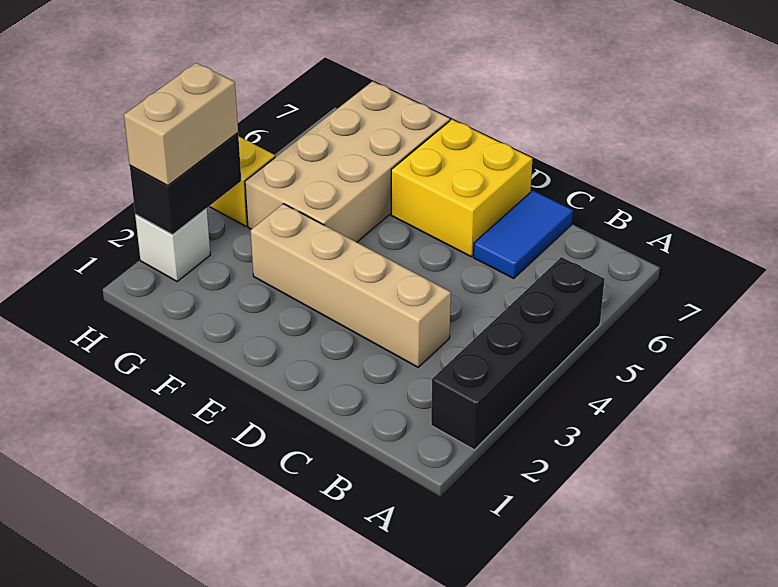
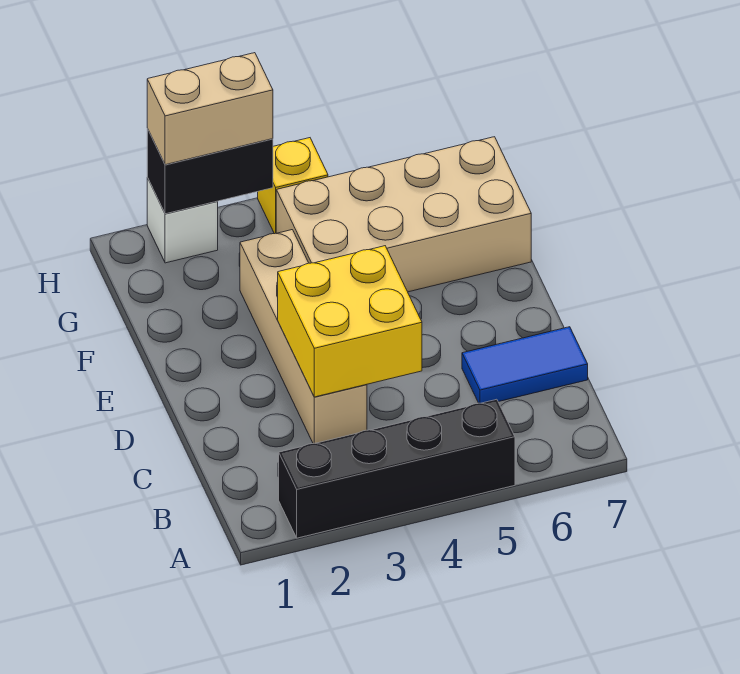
yellow 2x2 brick [391,120,533,256] -> yellow 2x2 brick moved to [278,246,422,397]

